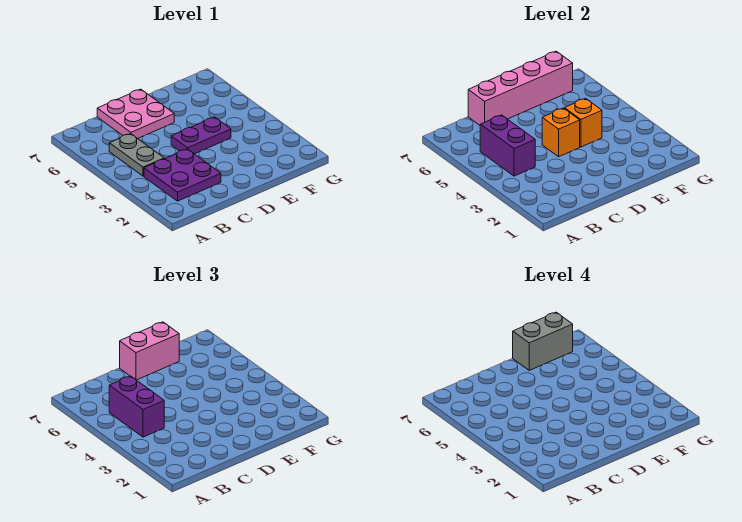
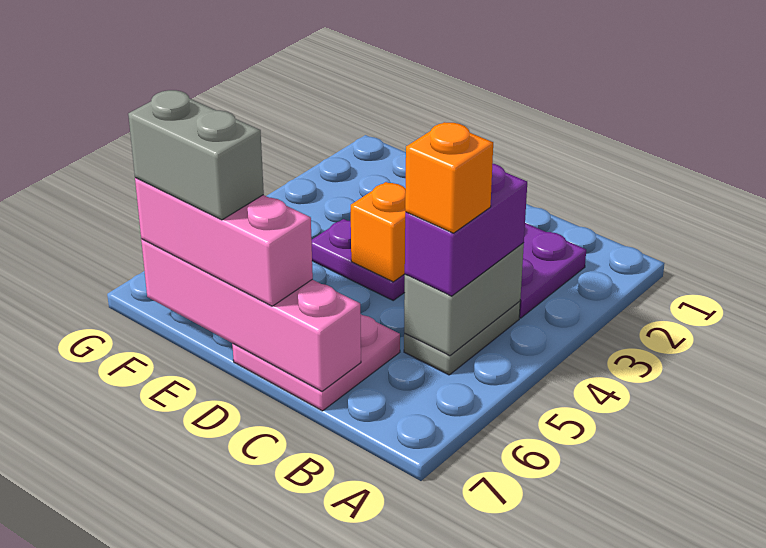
purple 1x2 brick [480,115,535,176] -> grey 1x2 brick [404,243,524,356]
pink 1x2 brick [120,322,179,380] -> pink 1x3 brick [135,178,313,306]
orange 1x1 brick [564,99,602,147] -> orange 1x1 brick moved to [405,122,493,233]

